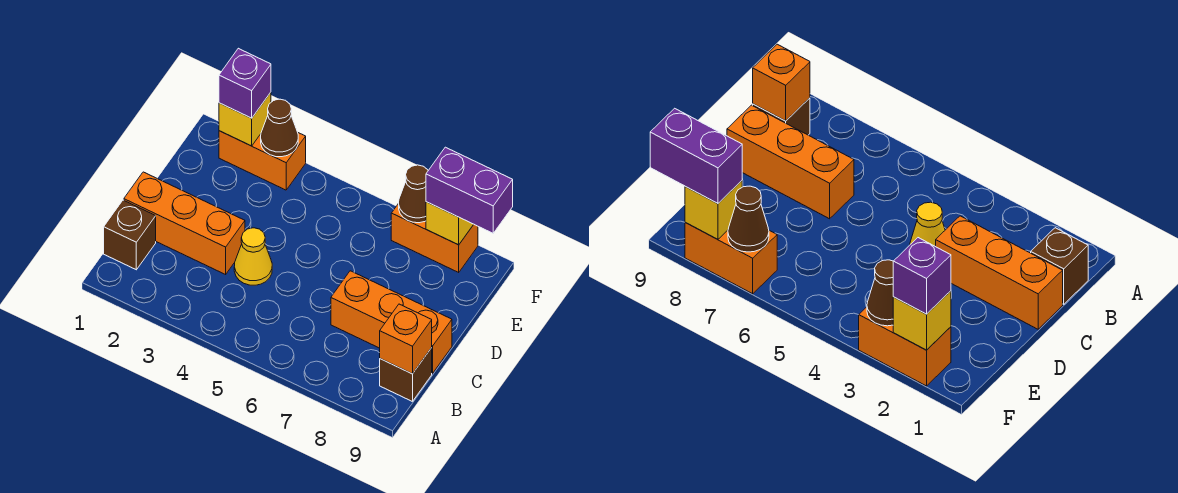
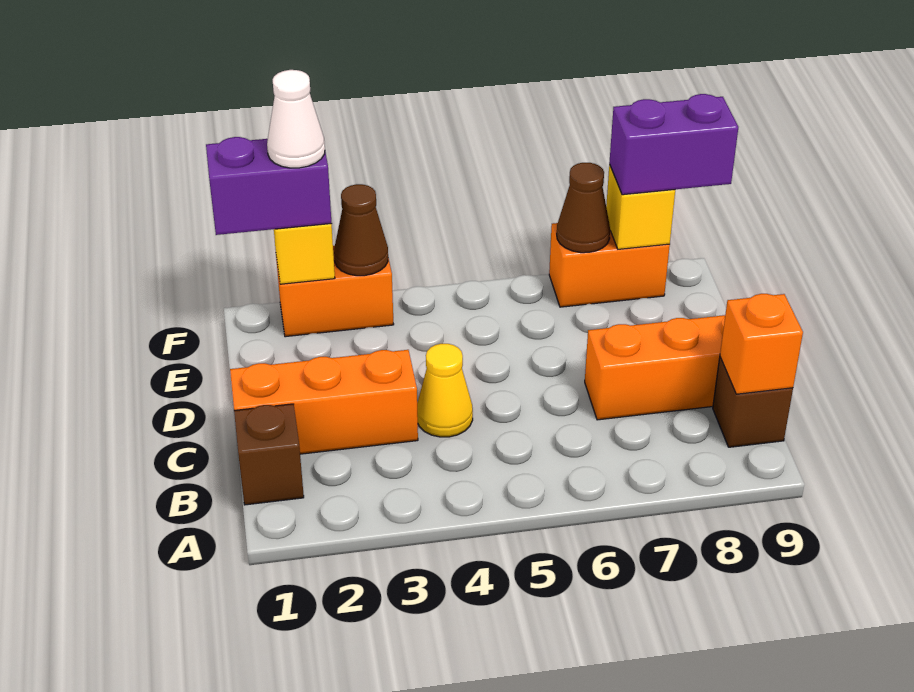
purple 1x1 brick [219,48,271,118] -> purple 1x2 brick [206,137,332,235]
none -> white 1x1 cone [267,70,325,168]

